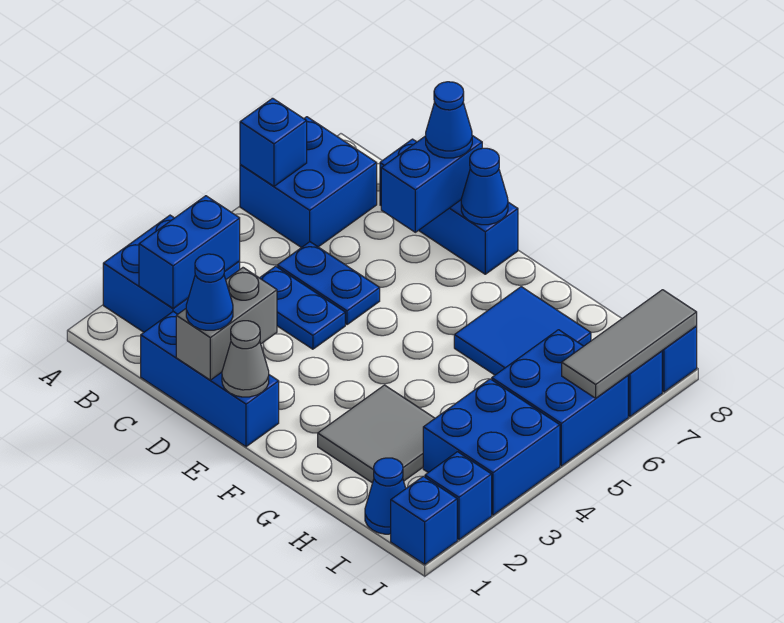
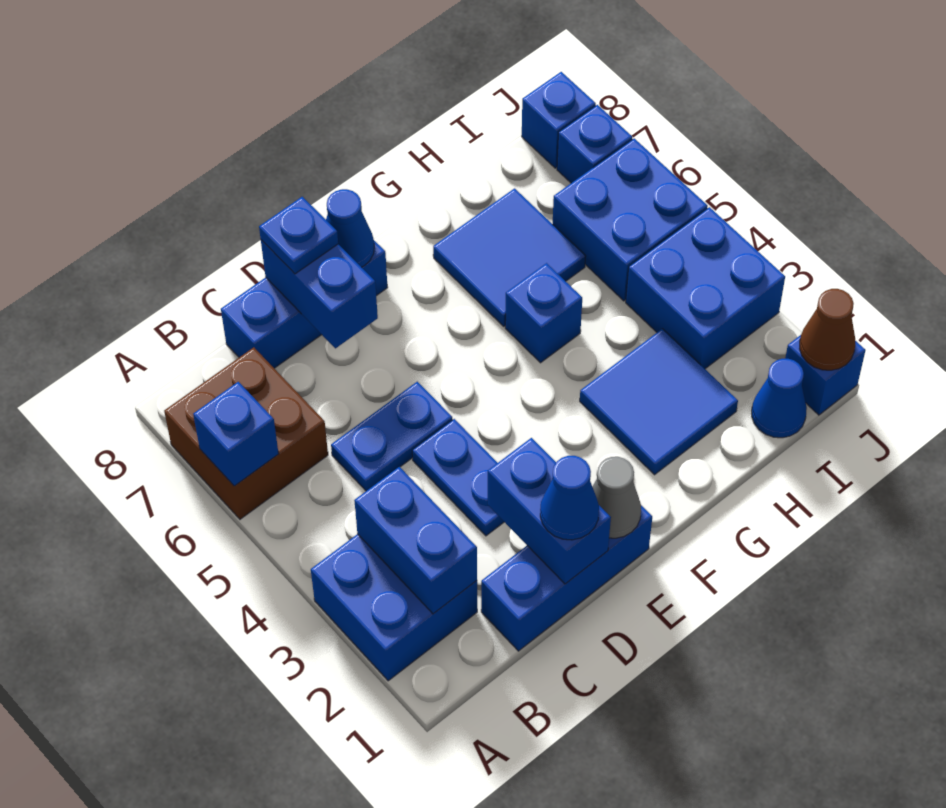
blue 2x2 brick [240,117,377,248] -> brown 2x2 brick [164,347,328,519]
blue 1x2 plate [260,266,345,349] -> blue 1x2 plate turned to [412,419,504,536]
grey 1x2 brick [176,268,277,380] -> blue 1x2 brick [488,438,611,584]
blue 1x1 cone [426,82,472,158] -> blue 1x1 plate [259,197,338,274]
grey 2x2 tile [318,385,435,483] -> blue 2x2 tile [580,329,738,475]
none -> brown 1x1 cone [800,289,855,370]
blue 1x1 brick [425,452,492,540] -> blue 1x1 brick moved to [505,263,582,363]
grey 1x3 tile [562,290,697,398] -> none

